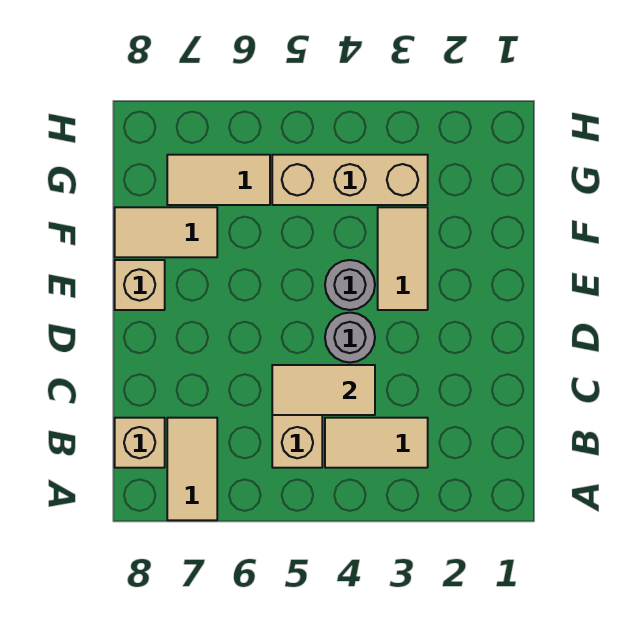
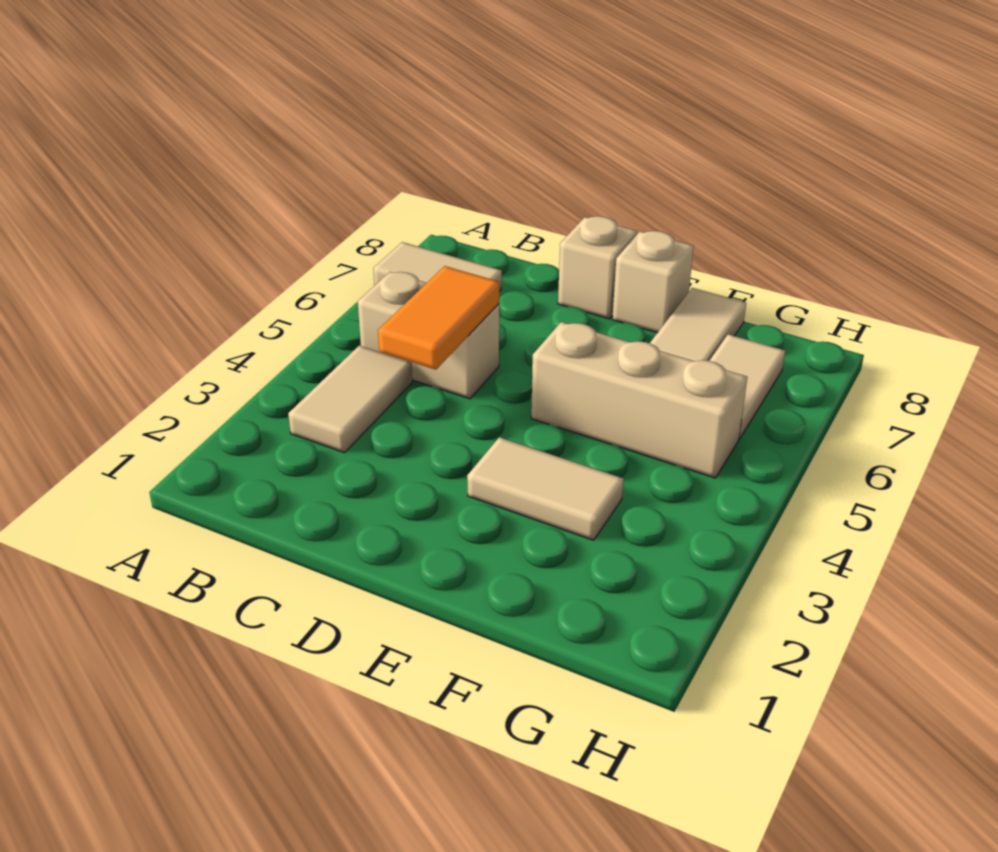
tan 1x1 brick [115,418,165,468] -> tan 1x1 brick moved to [558,216,637,319]
tan 1x2 tile [272,365,375,415] -> orange 1x2 tile [378,266,499,370]
grey 1x1 round brick [325,313,375,362] -> none
grey 1x1 round brick [325,260,375,310] -> none
tan 1x3 brick [272,155,428,205] -> tan 1x3 brick turned to [531,322,747,478]

